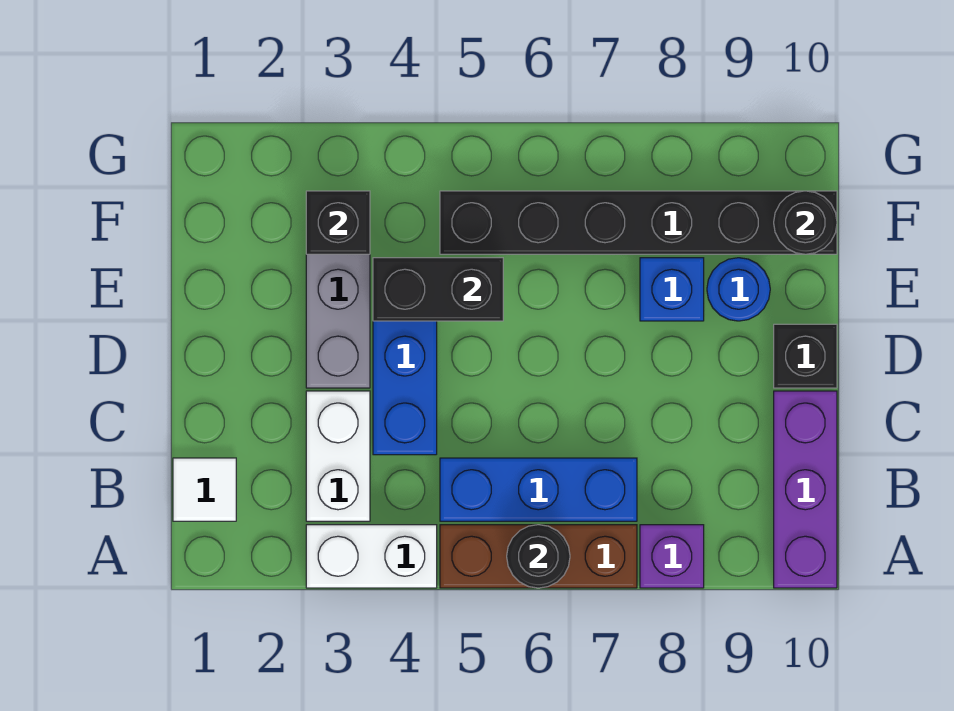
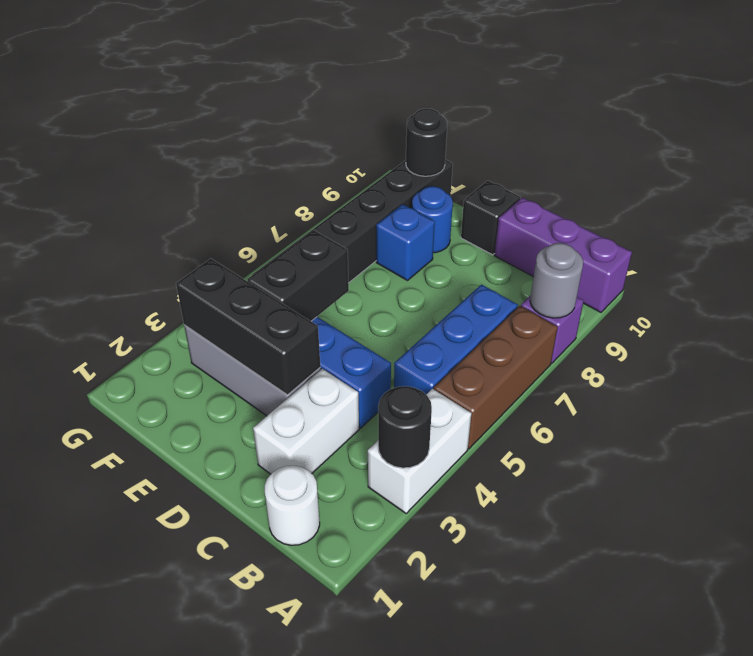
black 1x1 round brick [507,525,570,588] -> black 1x1 round brick moved to [378,386,432,468]
none -> grey 1x1 round brick [530,243,583,318]
white 1x1 tile [173,458,236,521] -> white 1x1 round brick [265,466,320,545]
white 1x2 brick [306,391,370,521] -> white 1x2 brick turned to [253,369,359,474]
black 1x1 brick [306,191,370,254] -> black 1x3 brick [176,259,320,395]

